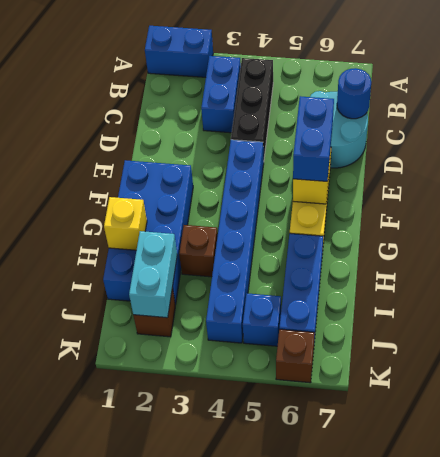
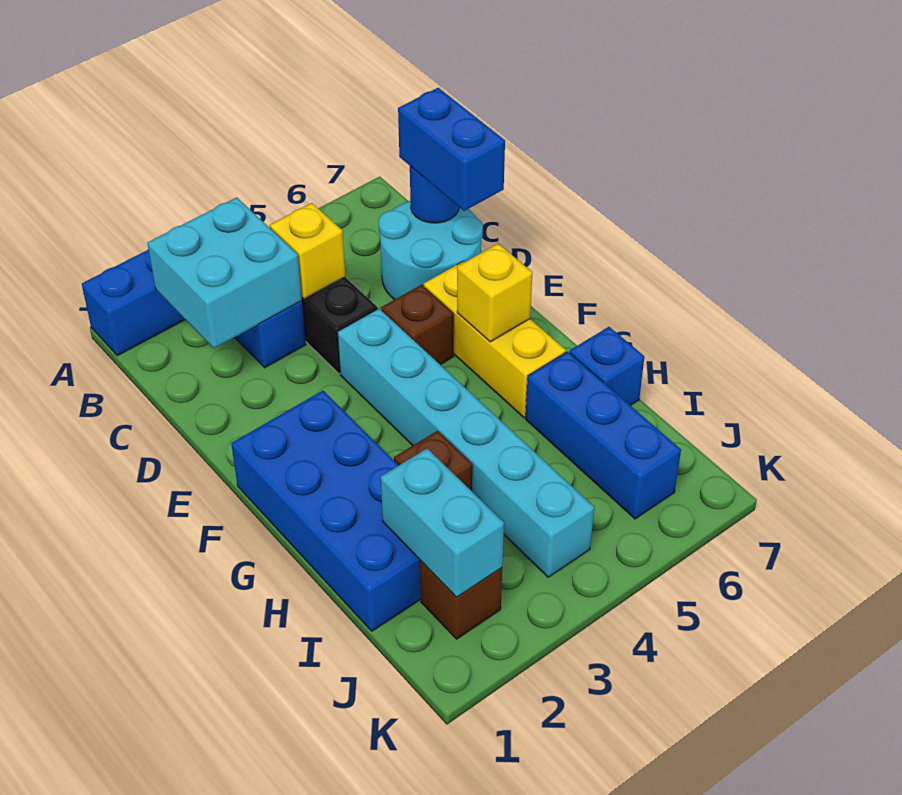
none -> cyan 2x2 brick [148,197,302,348]
blue 1x6 brick [206,140,264,343] -> cyan 1x6 brick [338,309,594,577]
blue 1x2 brick [293,96,334,181] -> blue 1x2 brick moved to [398,88,505,211]
yellow 1x1 brick [104,197,147,250] -> yellow 1x1 brick moved to [270,203,345,299]
blue 1x1 brick [243,293,281,346] -> blue 1x1 brick moved to [570,327,644,406]
brown 1x1 brick [276,329,315,383] -> brown 1x1 brick moved to [381,285,454,364]

